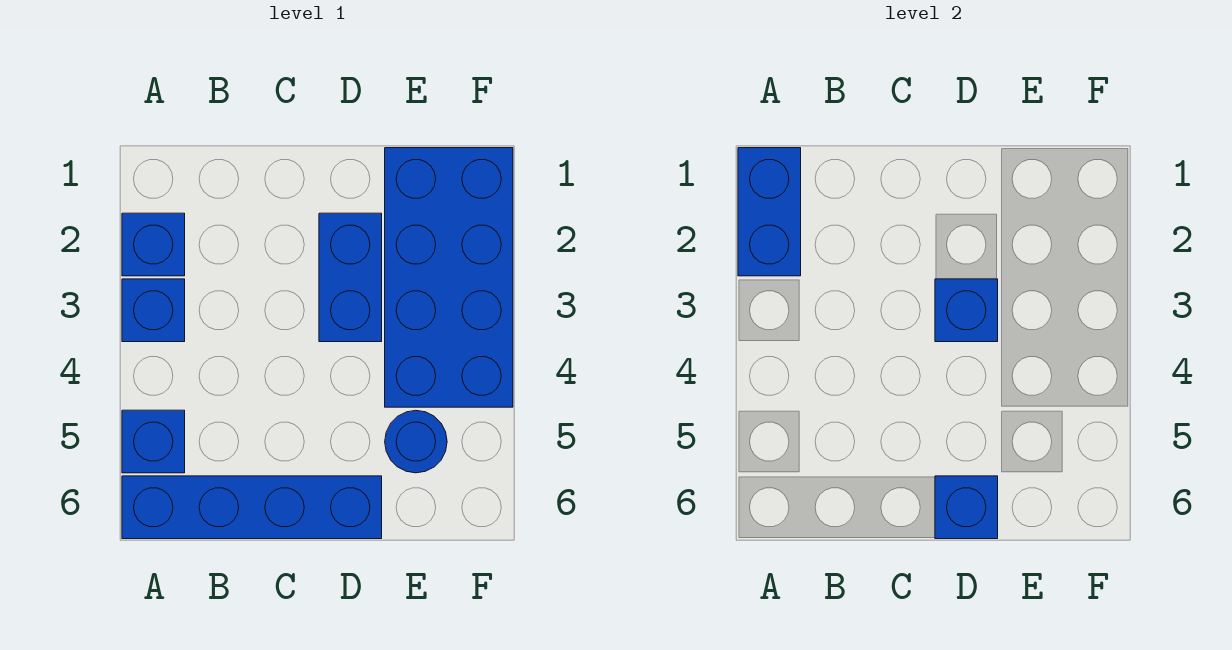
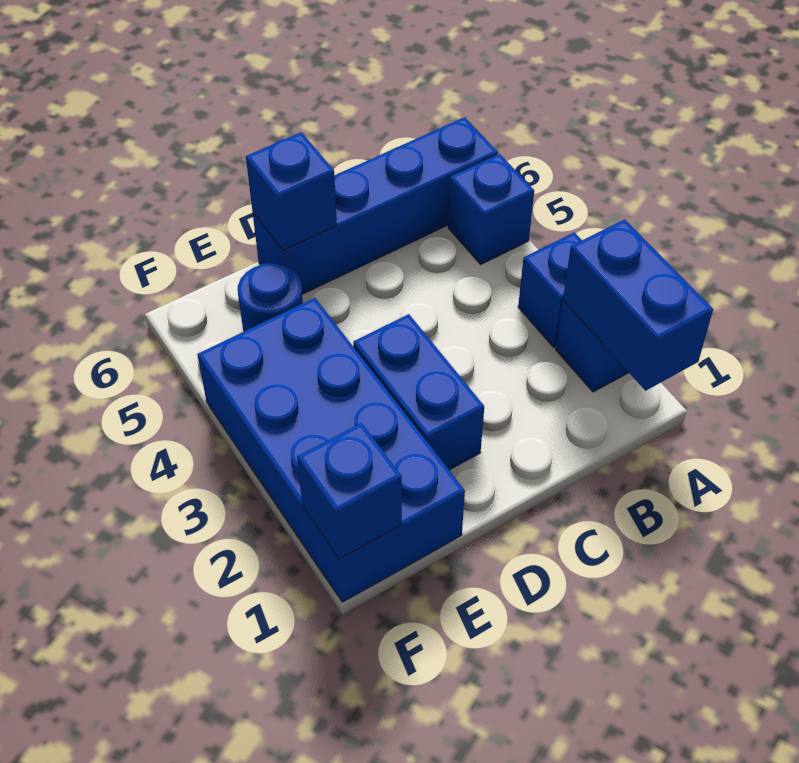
blue 1x1 brick [935,279,998,342] -> blue 1x1 brick moved to [297,423,402,559]

